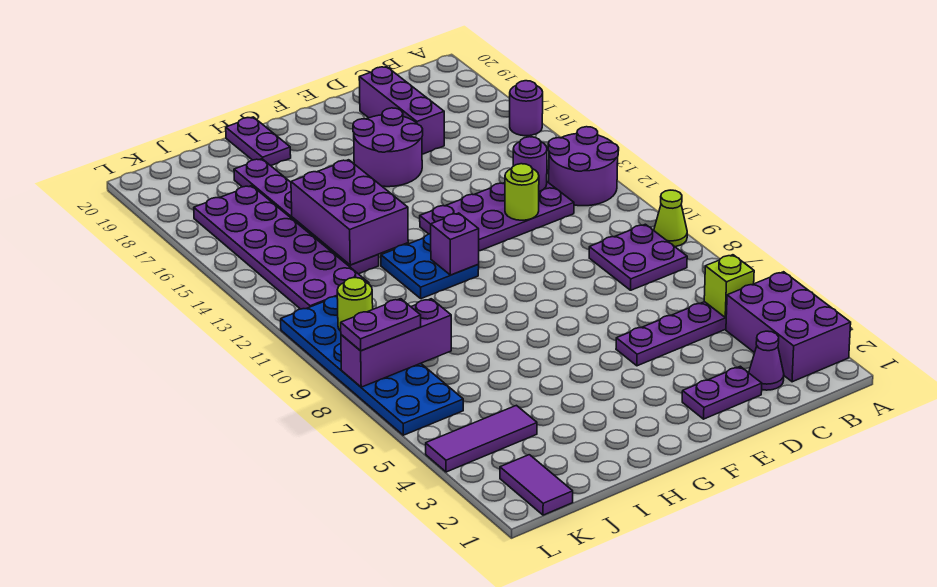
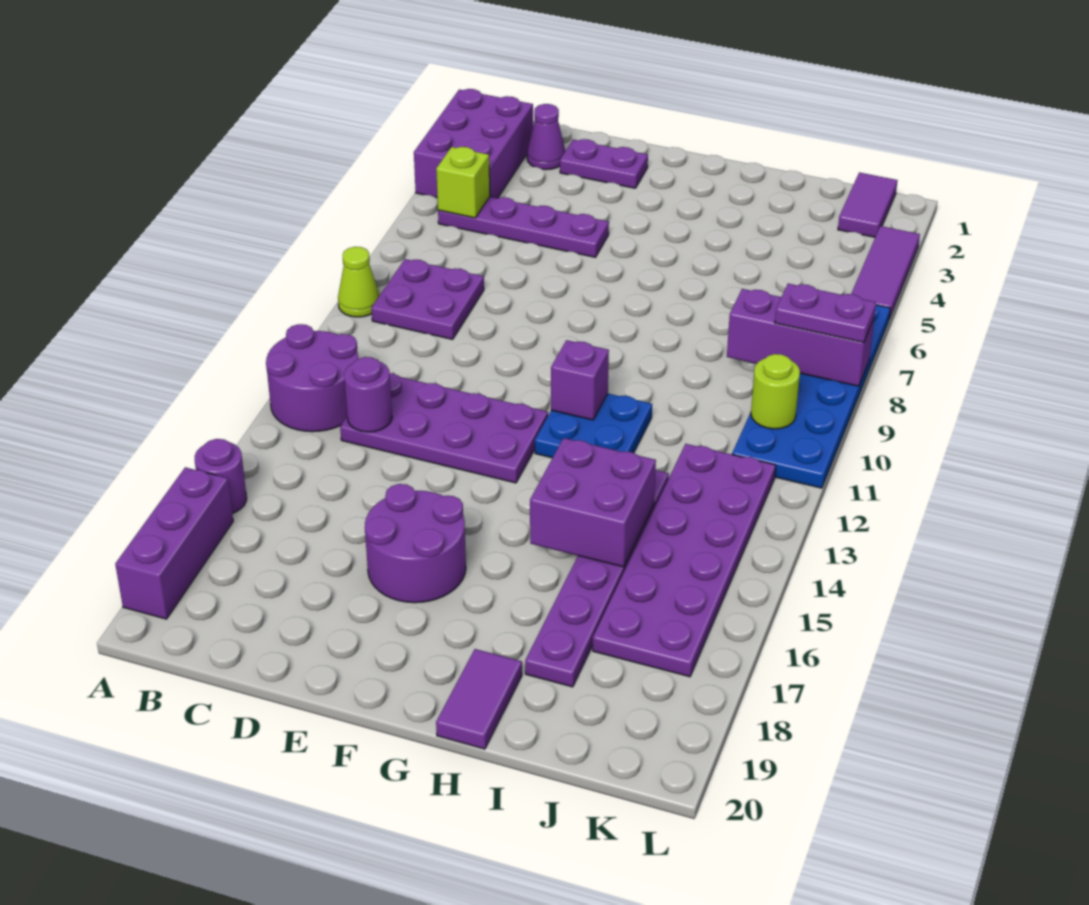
lime 1x1 round brick [505,164,539,220] -> none
purple 1x3 brick [359,67,444,154] -> purple 1x3 brick moved to [115,467,233,619]
purple 2x3 brick [291,160,408,265] -> purple 2x2 brick [530,438,656,567]
purple 1x2 plate [226,117,291,166] -> purple 1x2 tile [436,649,522,749]
purple 1x3 tile [426,405,537,472] -> purple 1x3 tile turned to [851,226,920,319]

